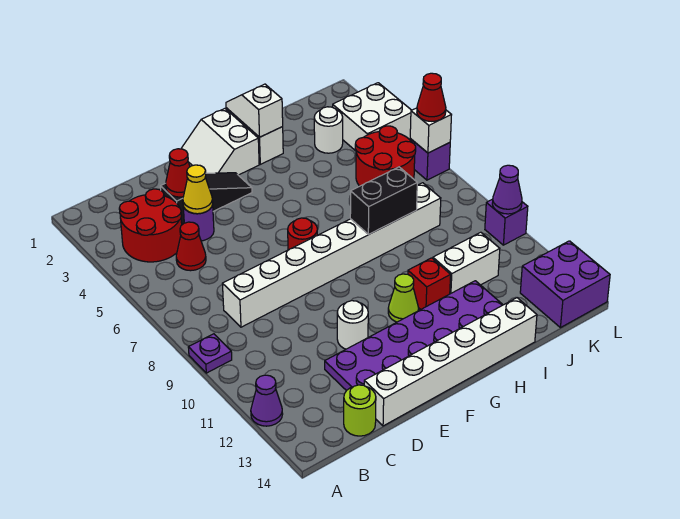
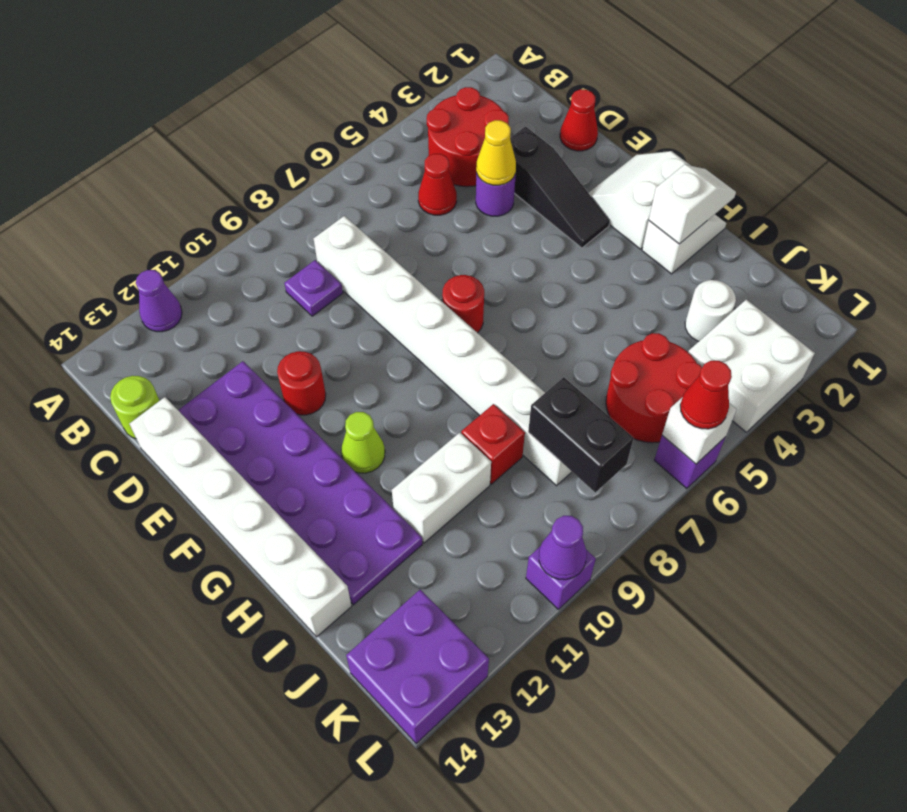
purple 1x1 plate [188,334,232,373] -> purple 1x1 plate moved to [284,260,343,316]
red 1x1 cone [166,149,190,197] -> red 1x1 cone moved to [560,89,598,151]
white 1x1 round brick [337,301,368,349] -> red 1x1 round brick [277,351,326,415]
black 1x2 brick [350,167,417,234] -> black 1x2 brick moved to [528,377,634,492]
red 1x1 brick [408,258,451,309] -> red 1x1 brick moved to [461,404,525,484]
white 1x2 brick [433,232,500,294] -> white 1x2 brick turned to [392,433,491,543]

